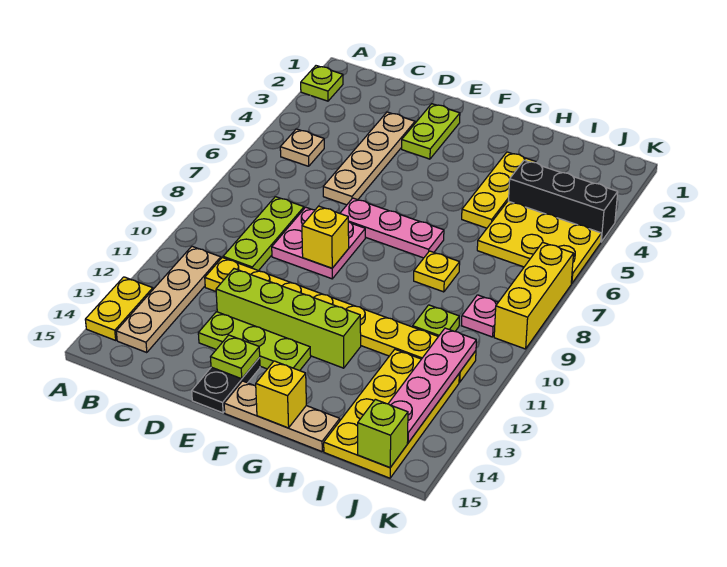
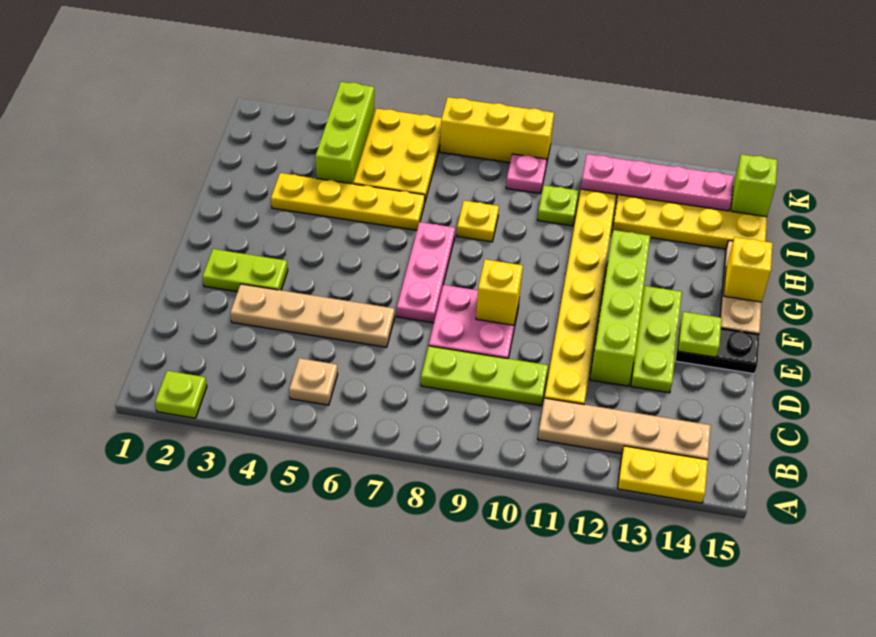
yellow 1x3 plate [462,152,536,228] -> yellow 1x4 plate [271,173,425,230]
black 1x3 brick [509,160,618,242] -> lime 1x3 brick [316,82,374,184]

